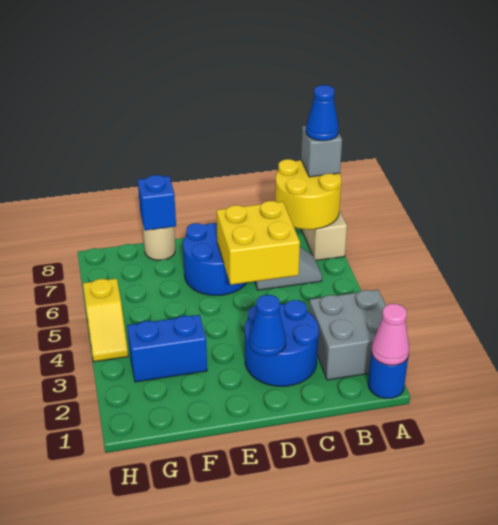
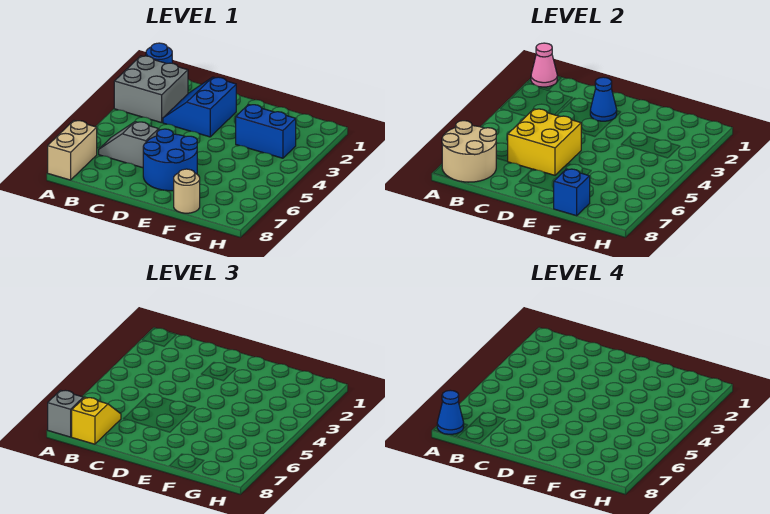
yellow 2x2 round brick [275,159,341,230] -> tan 2x2 round brick [442,121,496,182]
blue 2x2 round brick [245,300,319,386] -> blue 2x2 slope [163,77,236,137]
yellow 1x2 slope [83,279,128,362] -> yellow 1x2 slope moved to [72,397,121,444]

